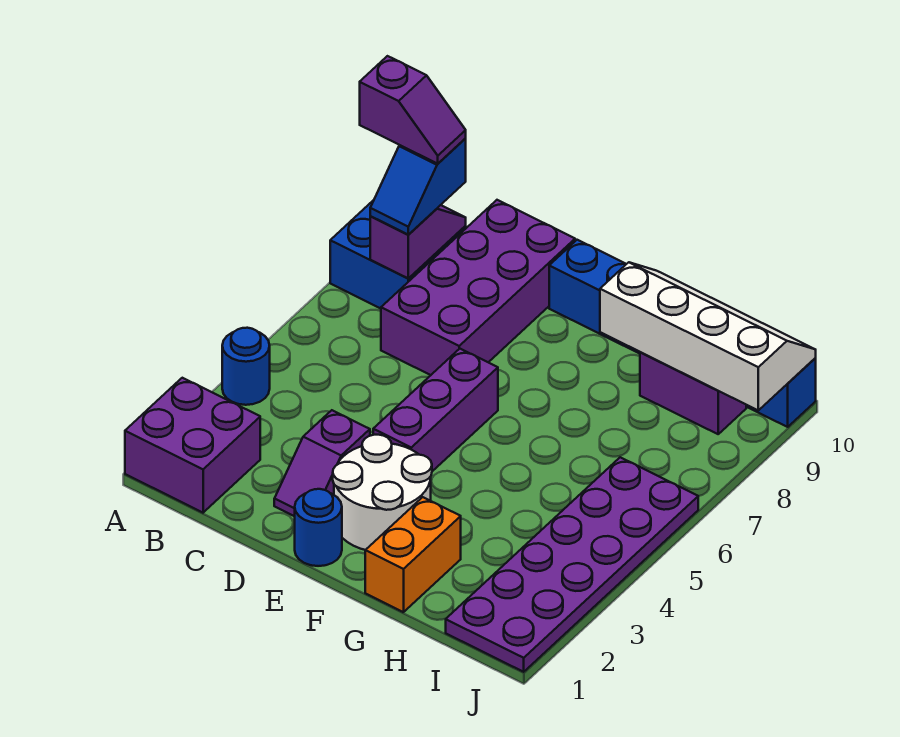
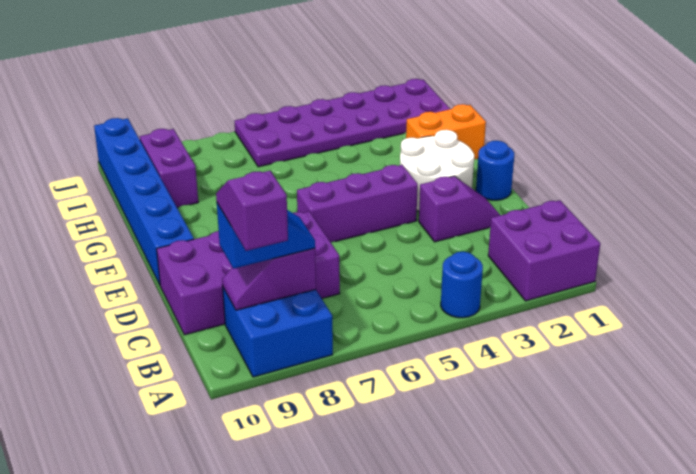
white 2x4 slope [600,262,816,410] -> none

